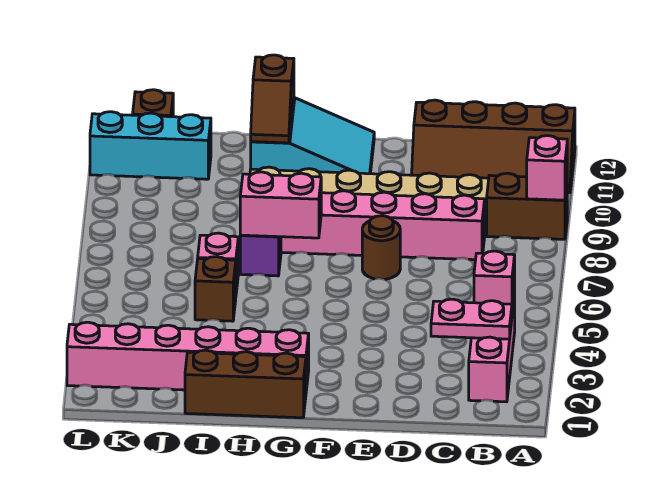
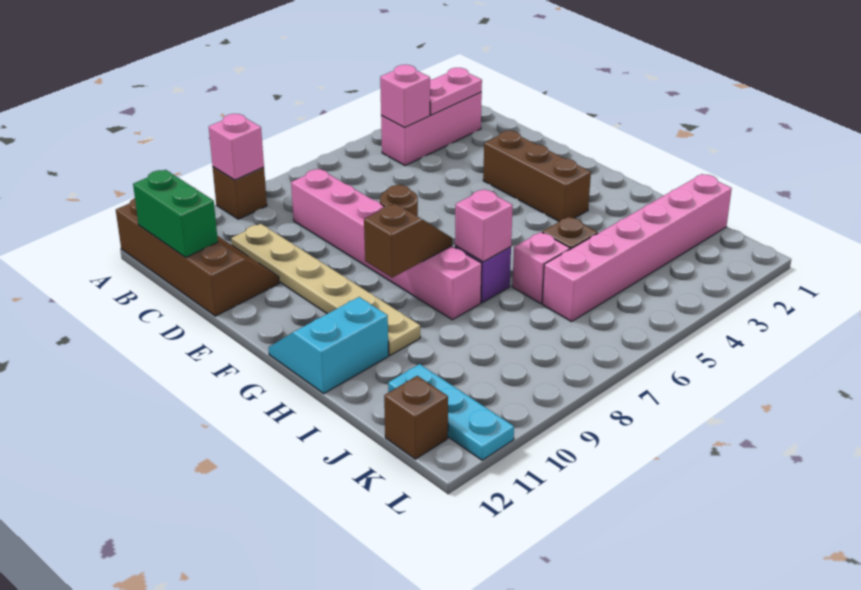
brown 1x2 brick [487,173,567,239] -> brown 1x1 brick [213,167,267,219]
pink 1x2 plate [431,299,512,339] -> pink 1x2 plate turned to [430,68,482,115]
none -> green 1x2 brick [133,170,218,257]
cyan 2x3 slope [251,98,374,174] -> cyan 2x2 slope [268,297,389,393]
brown 1x3 brick [185,350,306,418] -> brown 1x3 brick moved to [483,131,591,221]
pink 1x6 brick [67,322,309,390] -> pink 1x6 brick turned to [542,174,732,322]
pink 1x2 brick [240,172,321,238] -> pink 1x1 brick [455,189,513,262]
brown 1x2 slope [251,55,294,143] -> brown 1x2 slope moved to [364,204,452,277]
cyan 1x3 brick [90,112,211,179] -> cyan 1x3 plate [388,364,514,460]

